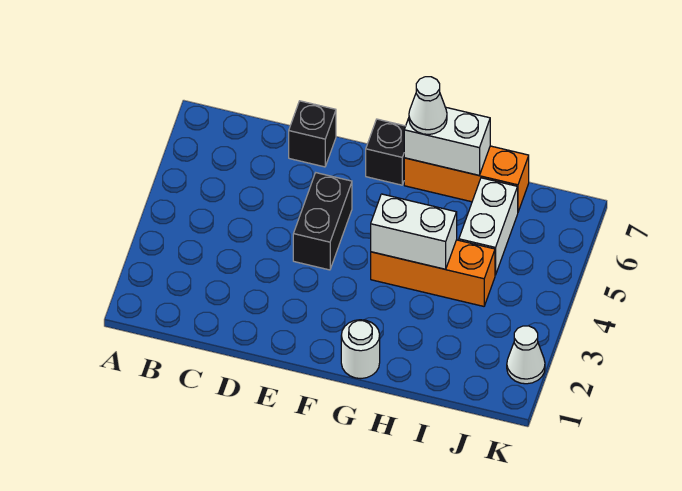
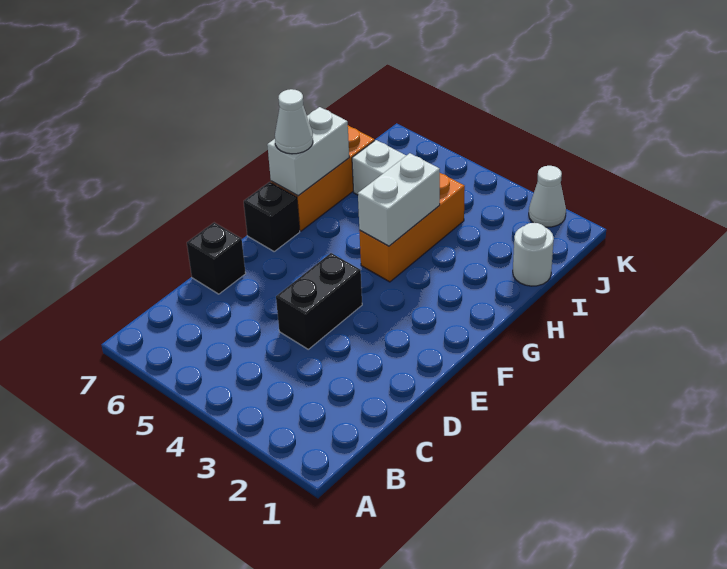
black 1x2 brick [293,173,352,270] -> black 1x2 brick turned to [276,253,362,349]
white 1x1 round brick [341,320,380,378] -> white 1x1 round brick moved to [513,223,554,286]

